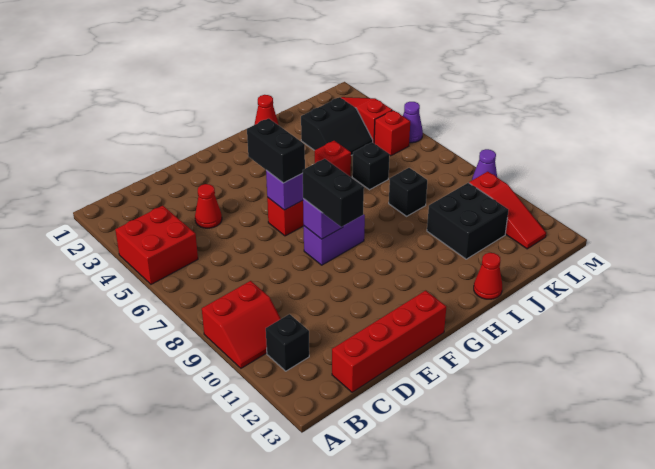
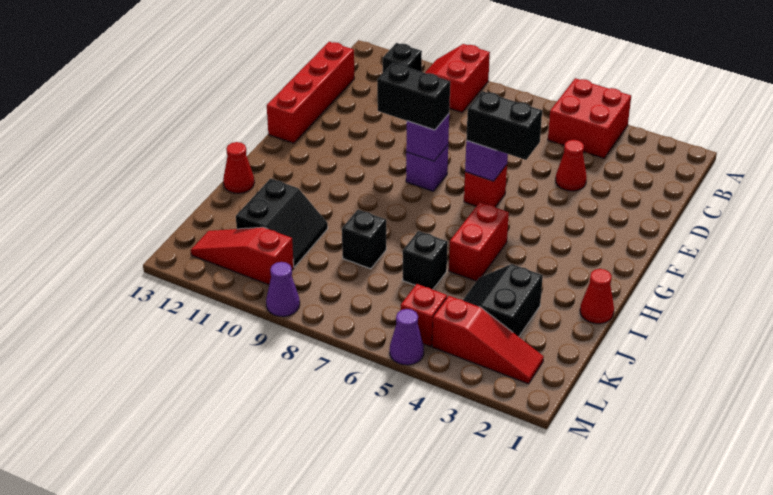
purple 1x2 brick [304,214,365,265] -> purple 1x1 brick [406,145,448,191]
red 1x1 brick [315,141,351,177] -> red 1x2 brick [449,202,509,281]
black 2x2 brick [427,183,508,259] -> black 2x2 slope [236,179,328,267]

